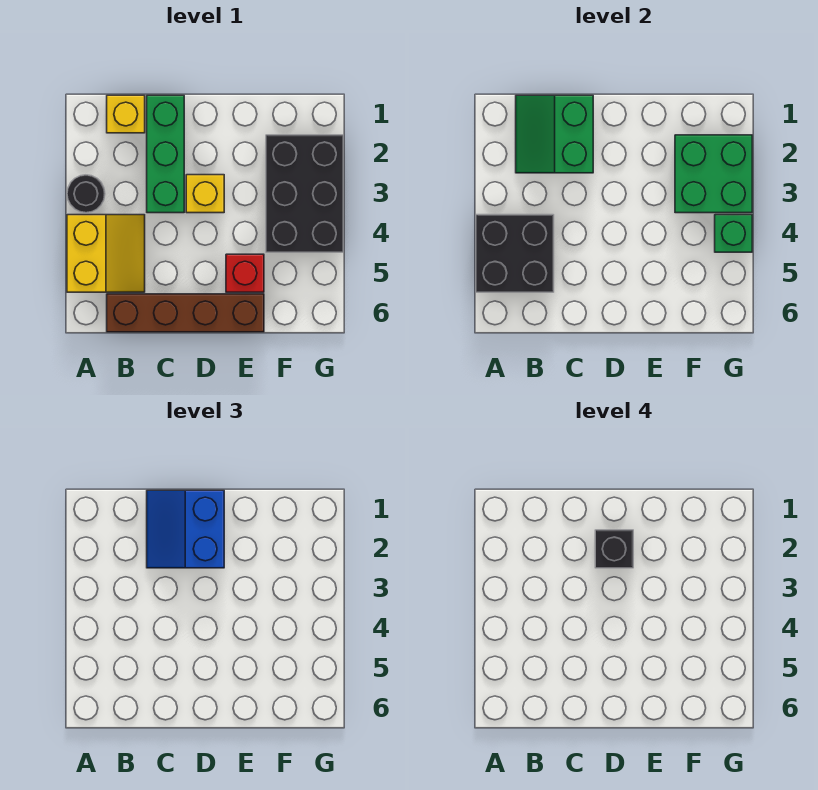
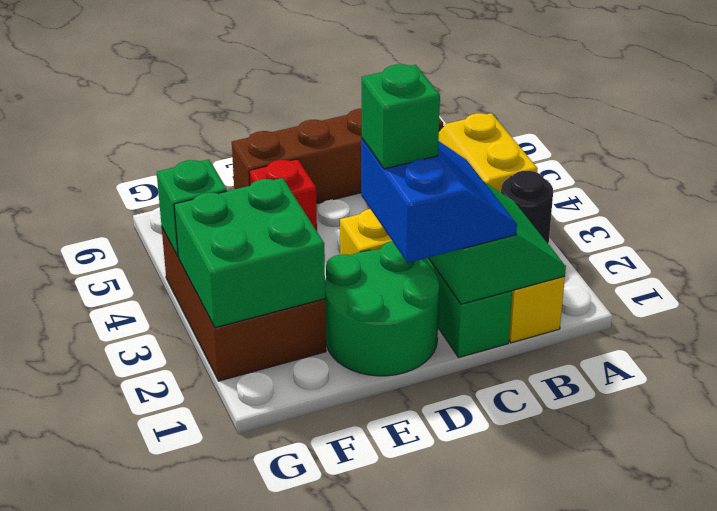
black 2x2 brick [476,215,554,292] -> none
none -> green 2x2 round brick [325,241,439,376]
black 1x1 brick [595,530,633,568] -> green 1x1 brick [362,64,440,169]
black 2x3 brick [266,135,343,252] -> brown 2x3 brick [162,228,326,381]

